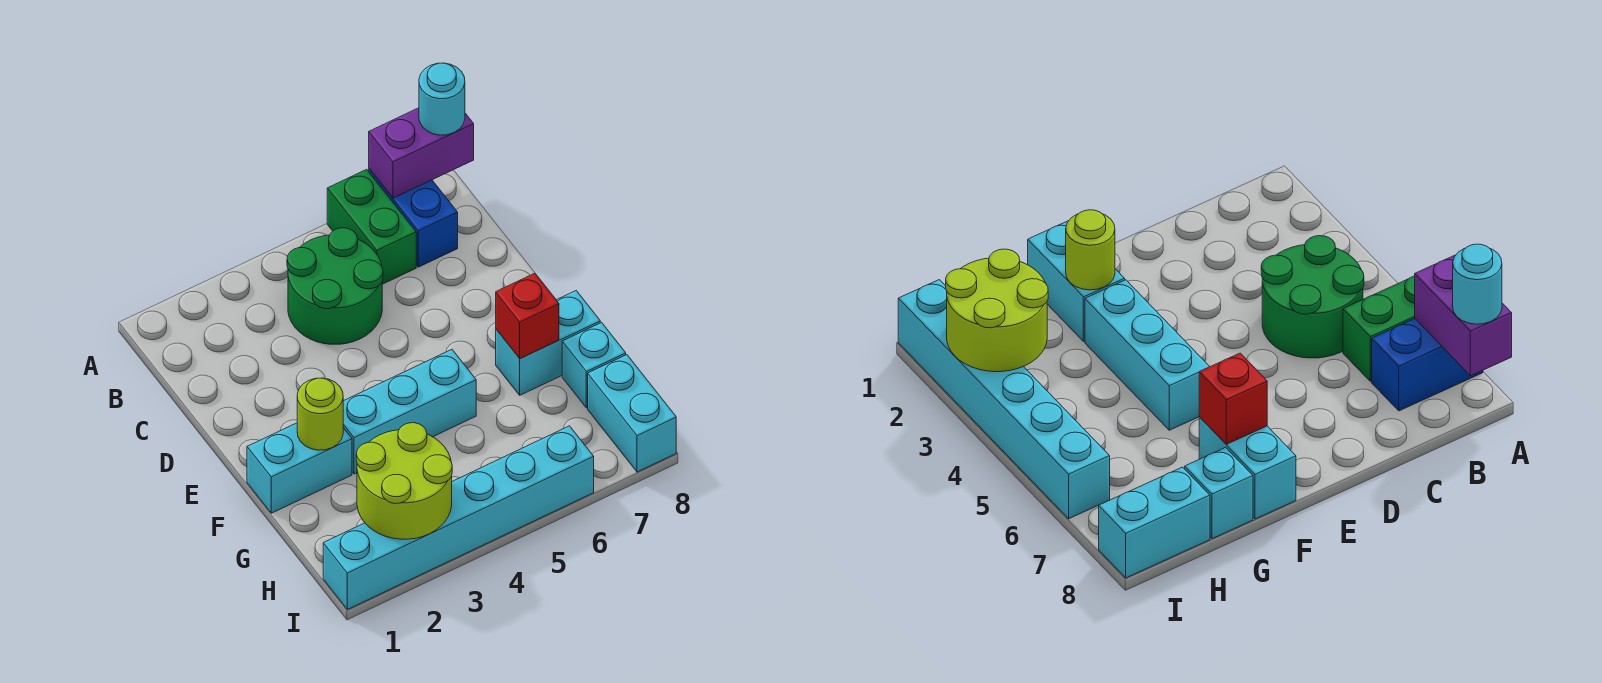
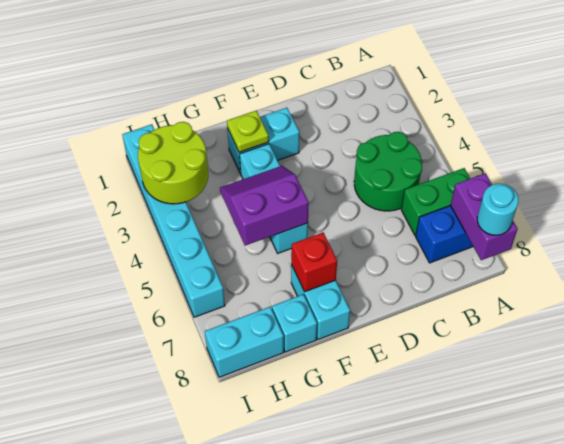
cyan 1x2 brick [247,423,352,513] -> cyan 1x2 brick turned to [228,108,299,173]
lime 1x1 round brick [297,378,343,450] -> lime 1x1 plate [227,111,269,152]
none -> purple 2x2 slope [220,166,309,246]

